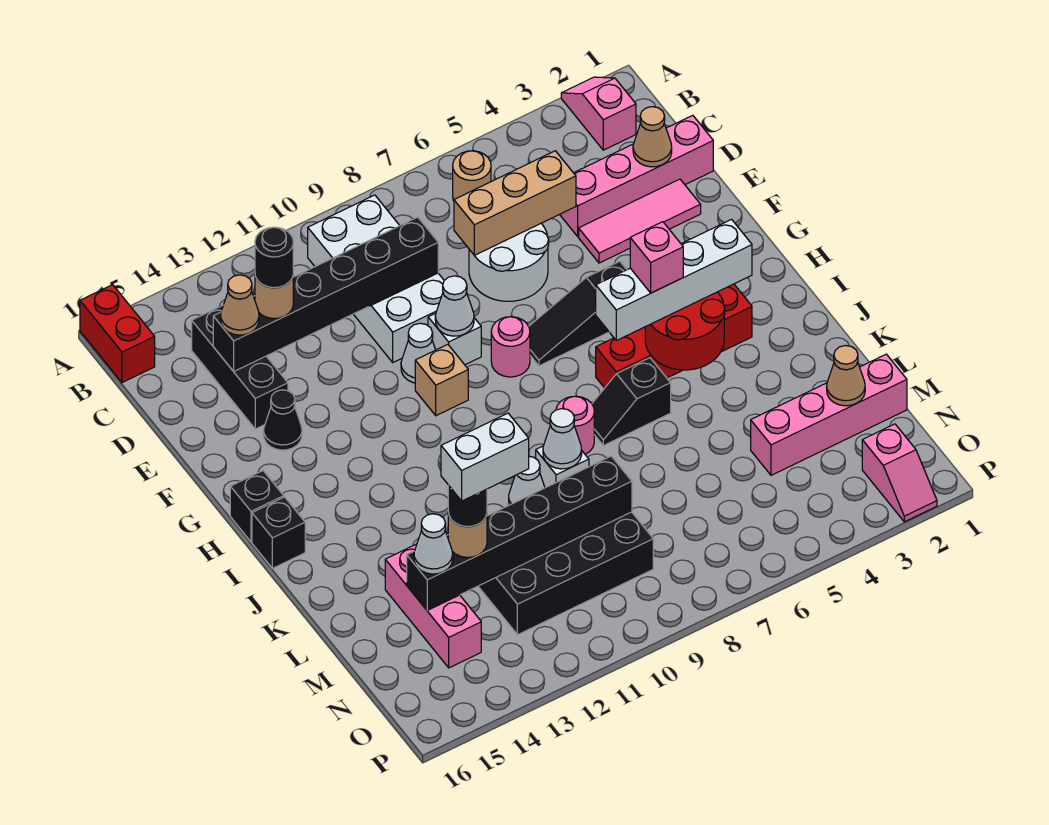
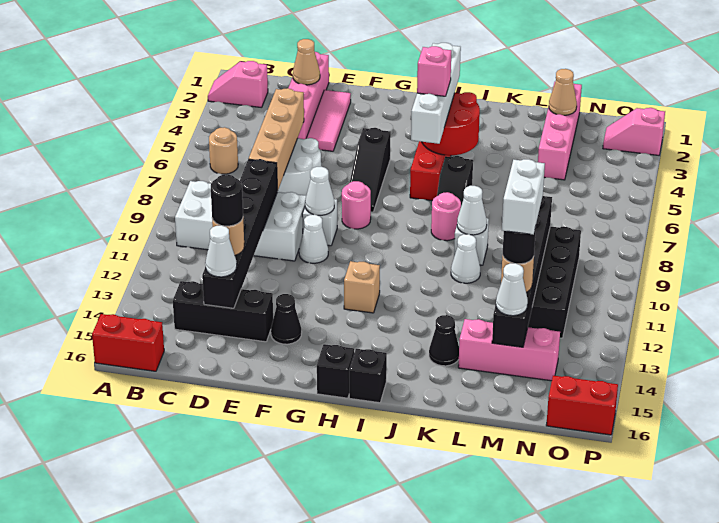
tan 1x3 brick [454,151,576,256] -> tan 1x4 brick [249,88,304,191]
tan 1x1 cone [221,275,259,335] -> white 1x1 cone [205,225,237,277]
tan 1x1 brick [415,344,468,416] -> tan 1x1 brick moved to [344,261,380,313]
none -> black 1x1 cone [429,315,459,366]
pink 1x2 slope [862,424,937,522] -> pink 1x2 slope turned to [603,108,665,155]
none -> red 1x2 brick [546,376,618,435]

